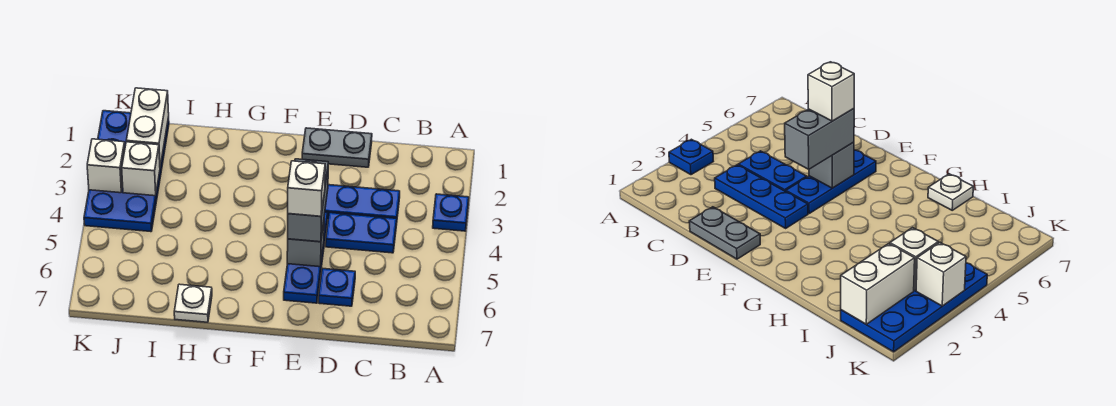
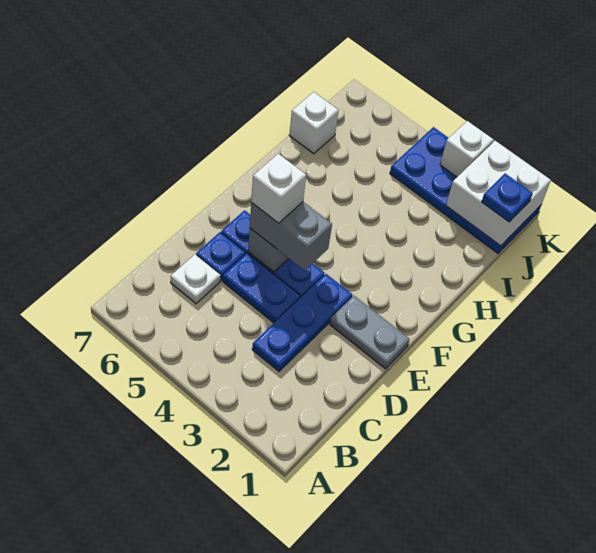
blue 1x1 plate [433,194,469,231] -> blue 1x1 plate moved to [482,174,533,222]
blue 1x2 plate [326,213,397,253] -> blue 1x2 plate turned to [223,253,300,323]
grey 1x2 plate [302,128,372,167] -> grey 1x2 plate turned to [330,296,410,369]
white 1x1 plate [174,284,212,322] -> white 1x1 plate moved to [171,254,221,304]
white 1x2 brick [126,88,169,166] -> white 2x2 brick [446,141,551,246]
white 1x1 brick [122,142,160,196] -> white 1x1 brick moved to [289,92,339,154]

